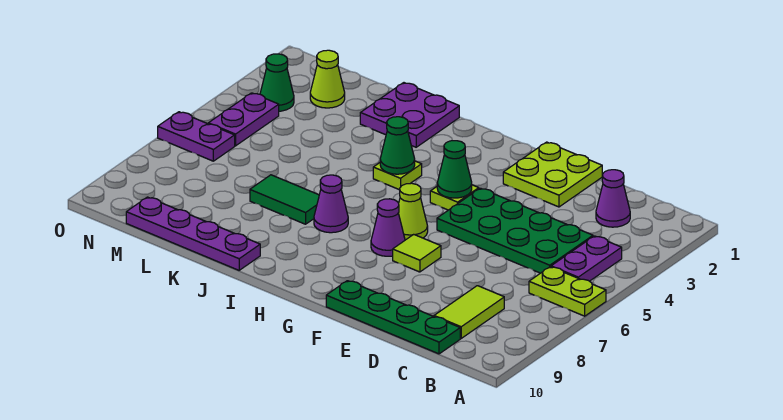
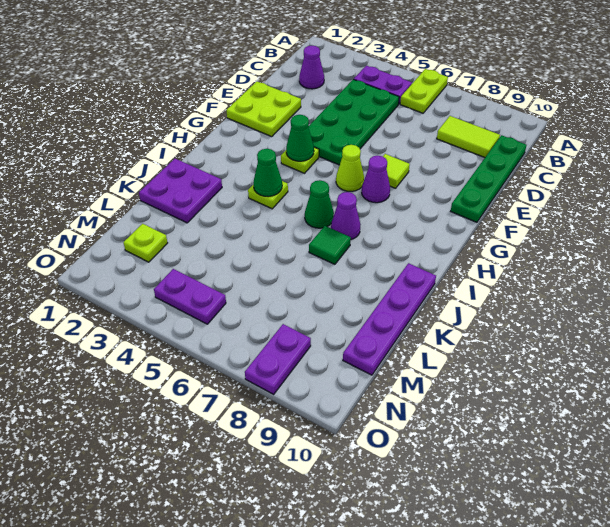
green 1x2 tile [250,175,319,224] -> green 1x1 tile [309,226,351,264]
lime 1x1 cone [310,50,345,108] -> lime 1x1 plate [124,224,167,262]
green 1x1 cone [260,54,294,111] -> green 1x1 cone moved to [305,180,334,228]
purple 1x2 plate [158,112,235,161] -> purple 1x2 plate moved to [245,324,311,394]

